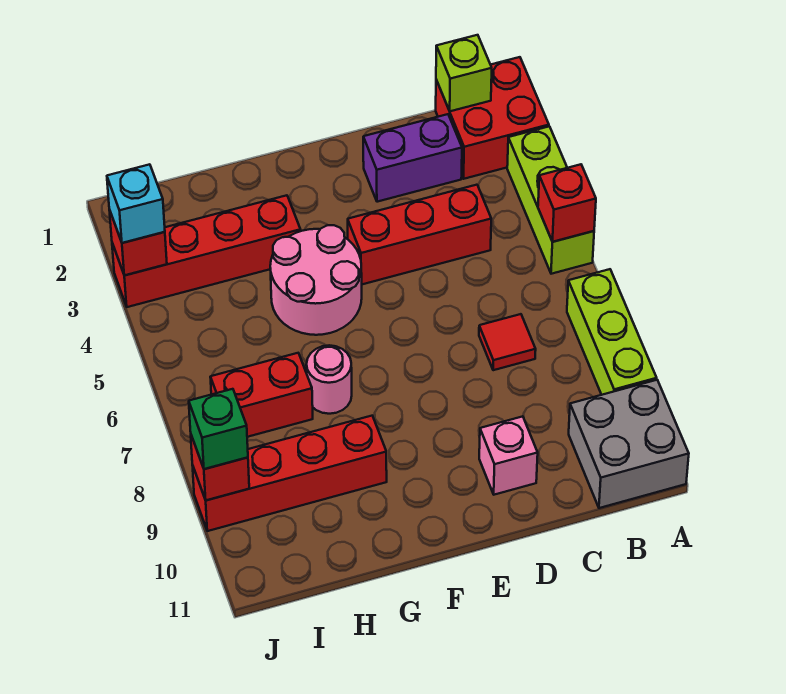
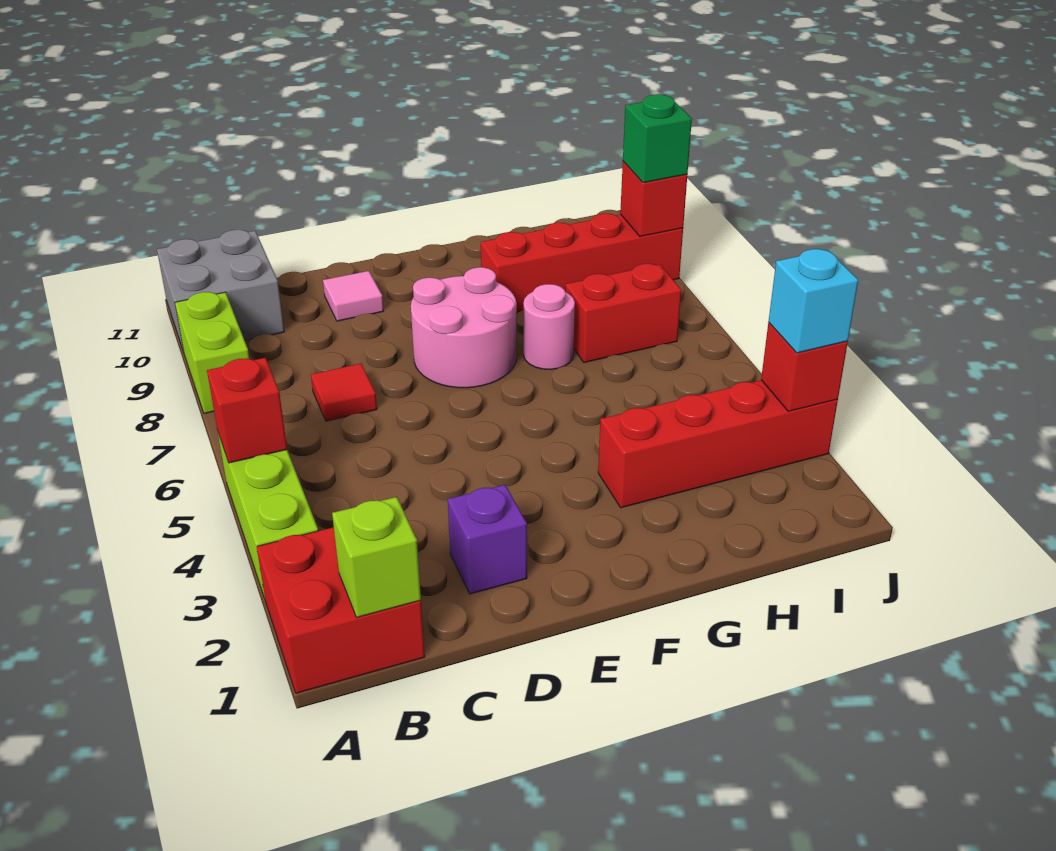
lime 1x3 brick [567,269,657,395] -> lime 1x2 brick [175,292,249,413]
purple 1x2 brick [363,114,462,202] -> purple 1x1 brick [448,485,527,594]
red 1x3 brick [348,185,491,284] -> none
pink 1x1 brick [479,416,538,495] -> pink 1x1 tile [323,271,383,321]
pink 2x2 round brick [270,225,362,335] -> pink 2x2 round brick moved to [411,267,517,388]

